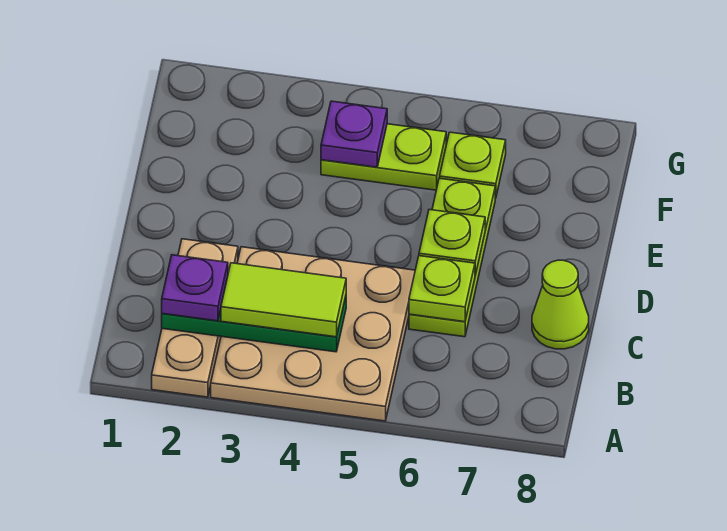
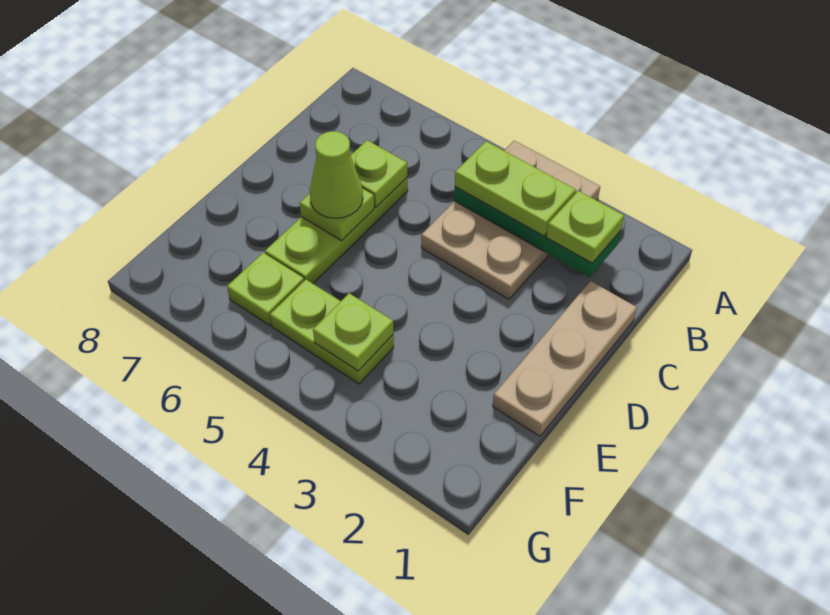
tan 1x3 plate [152,239,238,397] -> tan 1x3 plate moved to [493,281,637,436]
tan 3x3 plate [211,247,415,421] -> tan 2x3 plate [421,141,600,299]
purple 1x1 plate [162,255,228,321] -> lime 1x1 plate [547,191,624,263]
lime 1x2 tile [221,263,346,337] -> lime 1x2 plate [455,141,576,236]
lime 1x1 cone [532,260,589,349] -> lime 1x1 cone moved to [310,131,363,218]
purple 1x1 plate [321,101,387,167] -> lime 1x1 plate [313,293,393,371]

